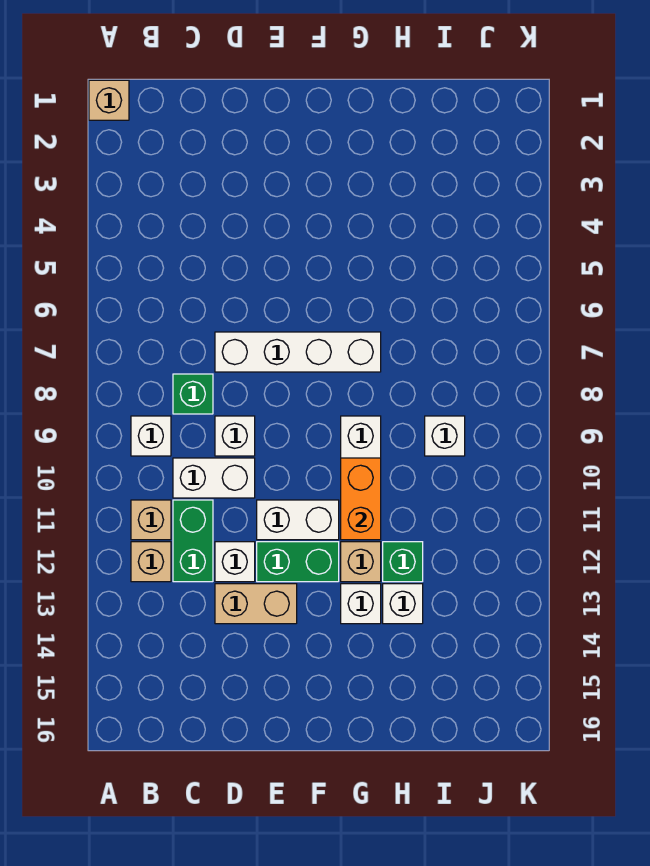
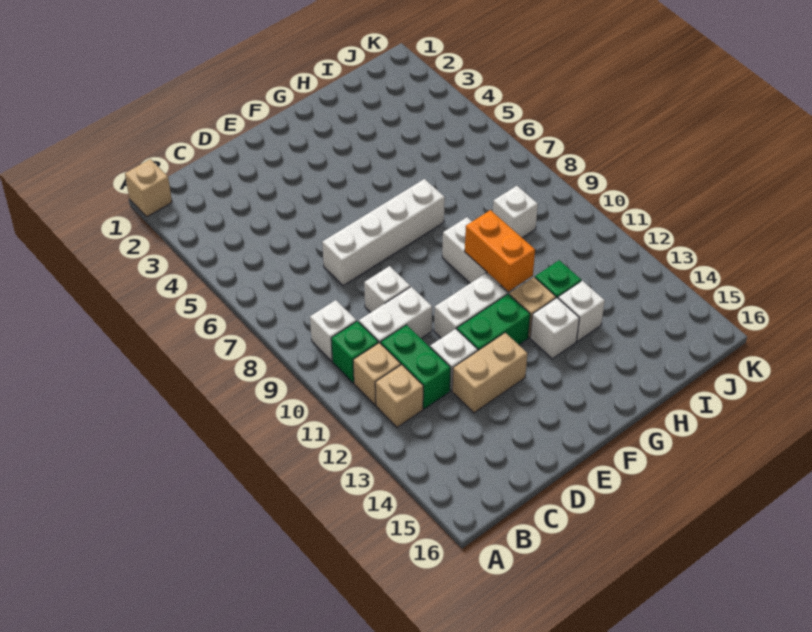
green 1x1 brick [173,374,213,414] -> green 1x1 brick moved to [331,321,378,383]

